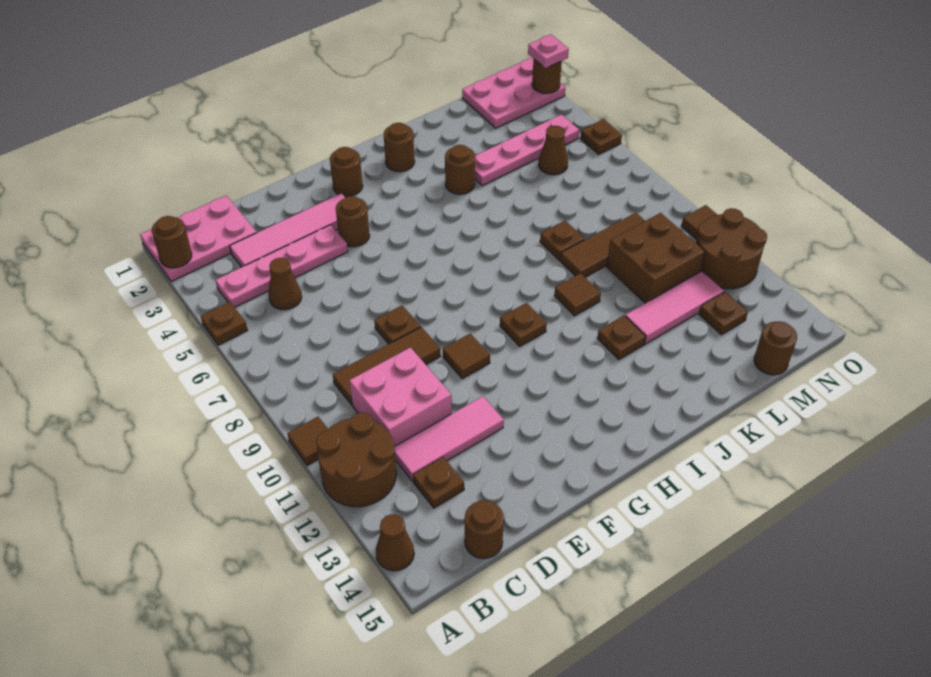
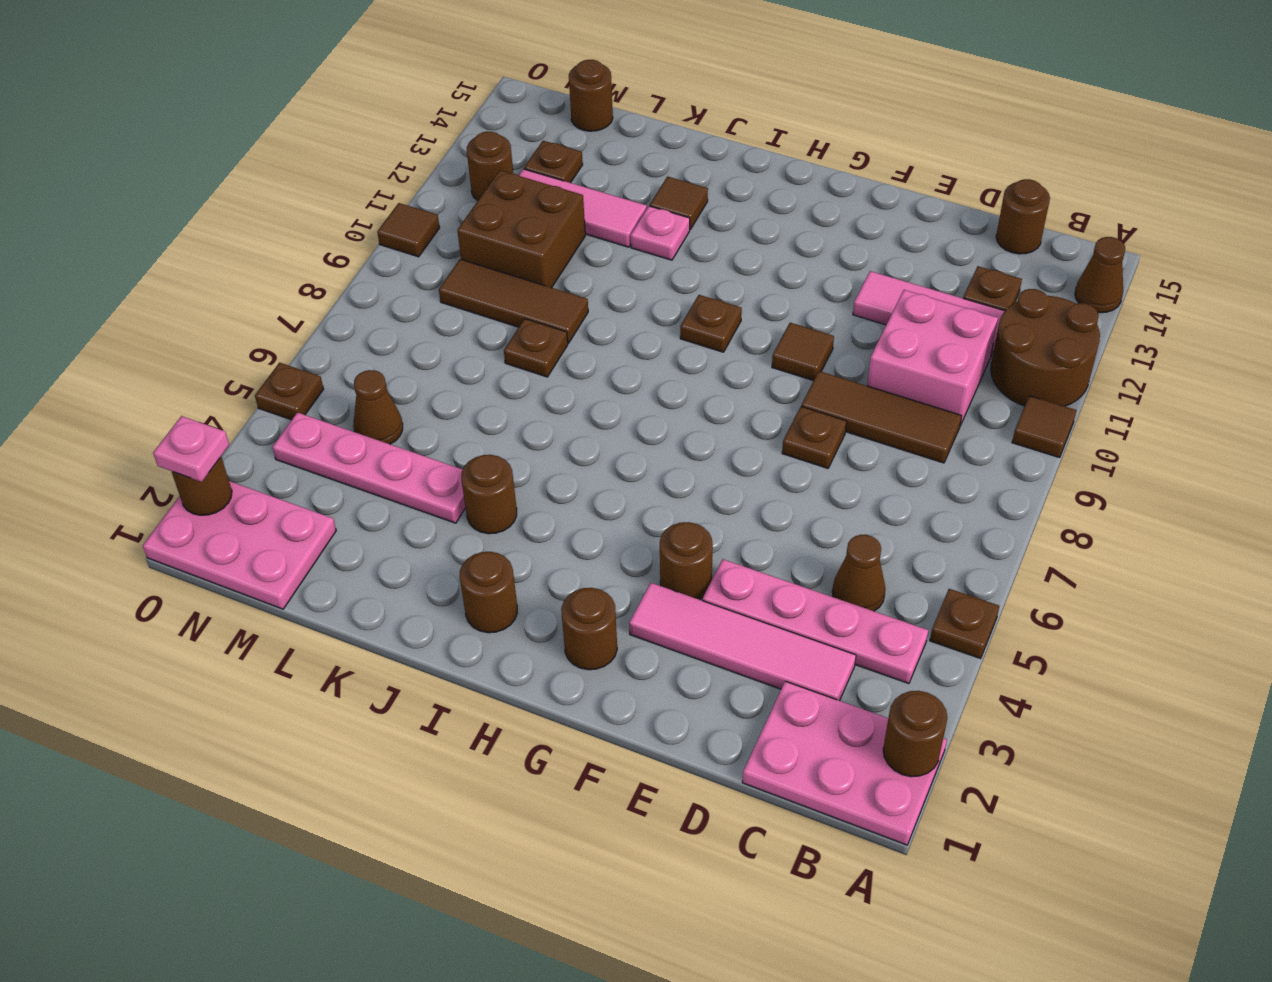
brown 1x1 tile [554,273,601,316] -> brown 1x1 tile moved to [650,177,708,230]
brown 1x1 plate [597,316,646,360] -> pink 1x1 plate [631,206,690,260]
brown 2x2 round brick [696,208,767,289] -> brown 1x1 round brick [467,131,513,201]

